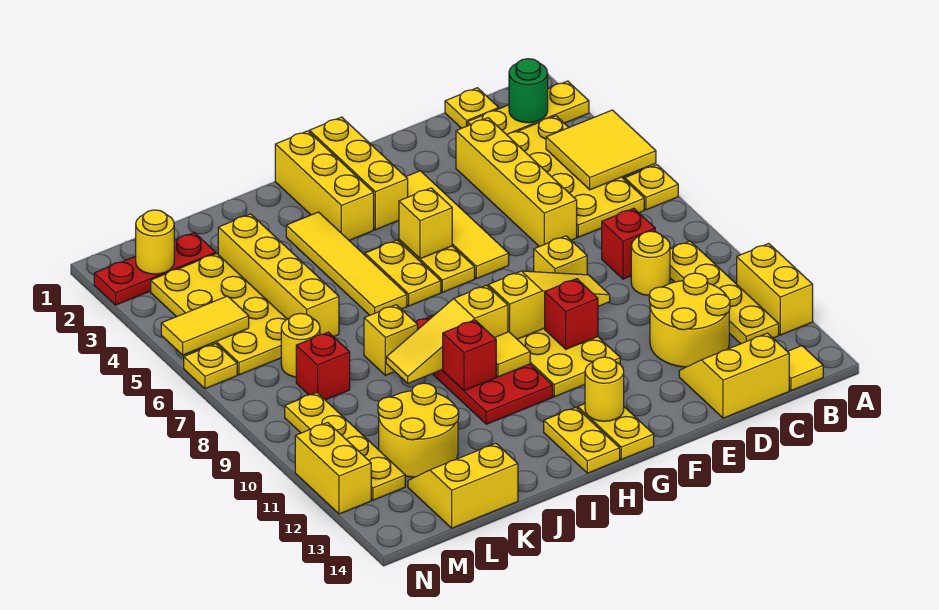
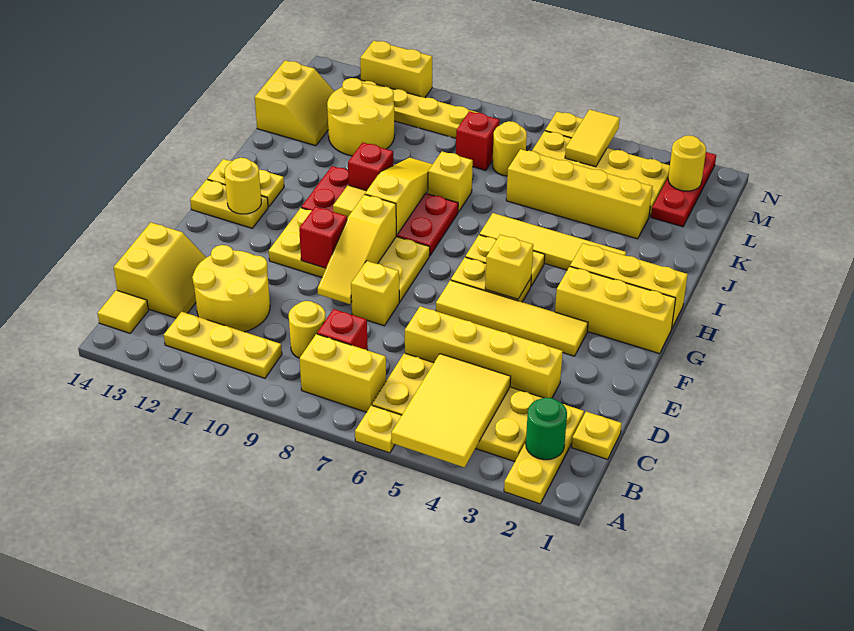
yellow 2x2 tile [546,110,656,190] -> yellow 2x3 tile [391,354,511,467]
yellow 1x2 brick [737,244,813,335] -> yellow 1x2 brick moved to [299,334,386,412]
yellow 1x4 plate [670,241,779,344] -> yellow 1x3 plate [164,312,282,378]

